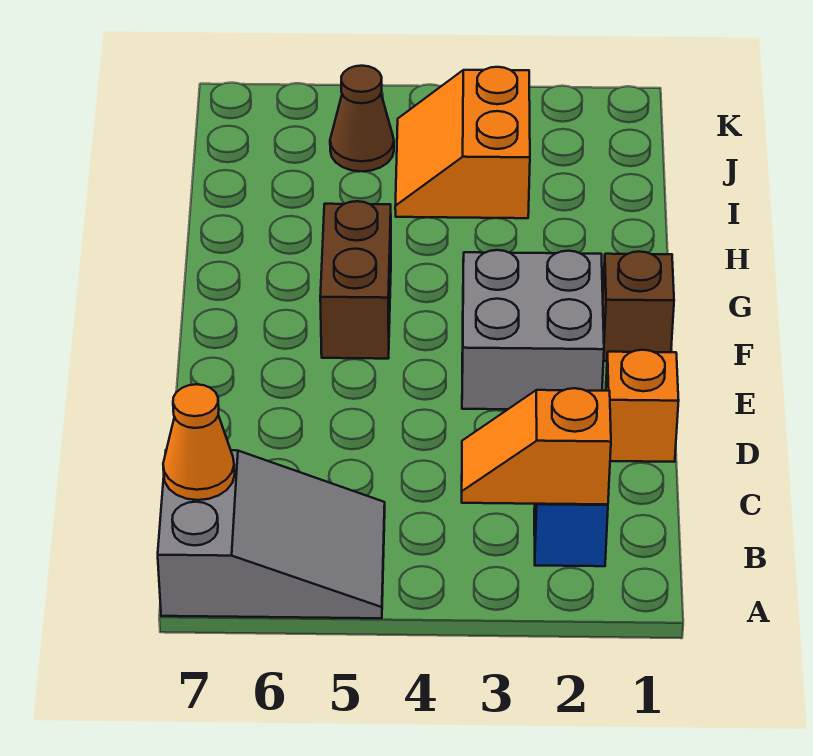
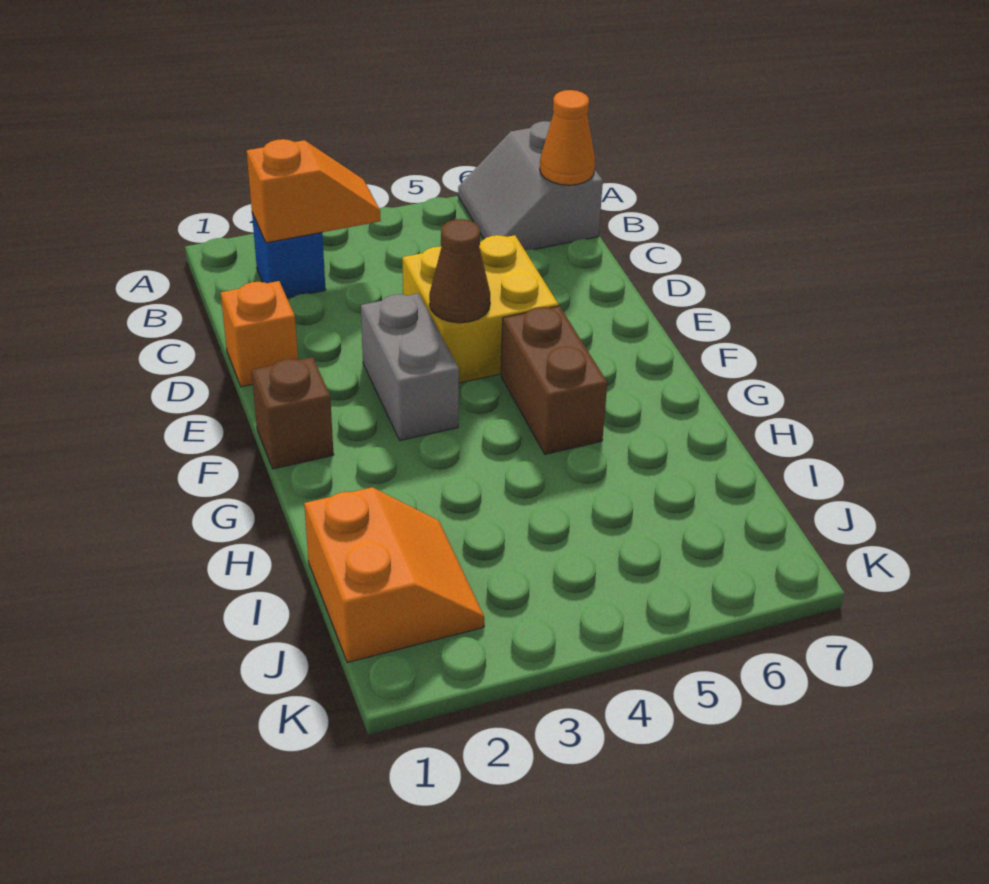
grey 2x3 slope [158,450,385,618] -> grey 2x2 slope [458,121,603,250]
none -> yellow 2x2 brick [402,235,558,383]
grey 2x2 brick [462,250,604,409] -> grey 1x2 brick [361,293,459,440]
orange 2x2 slope [395,67,530,218] -> orange 2x2 slope moved to [304,487,484,663]
brown 1x1 cone [330,66,394,171] -> brown 1x1 cone moved to [429,219,490,323]

